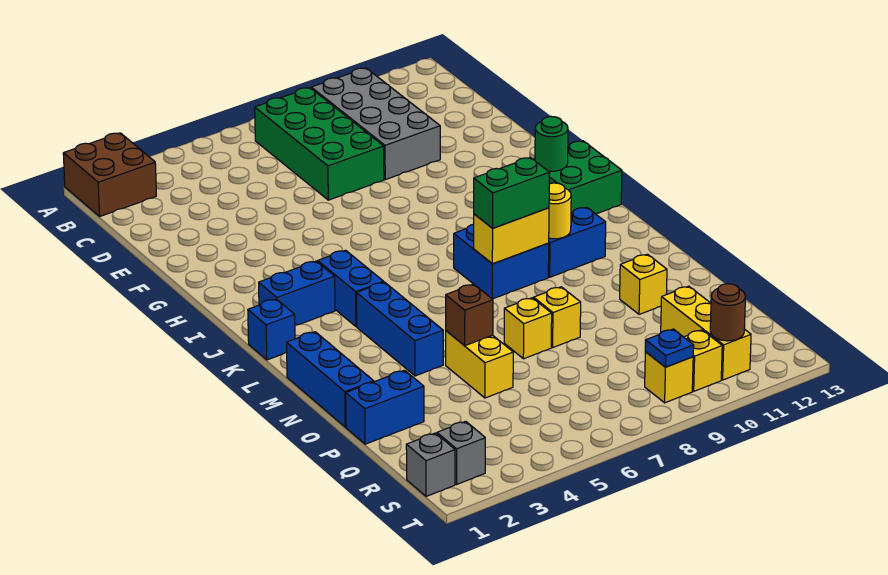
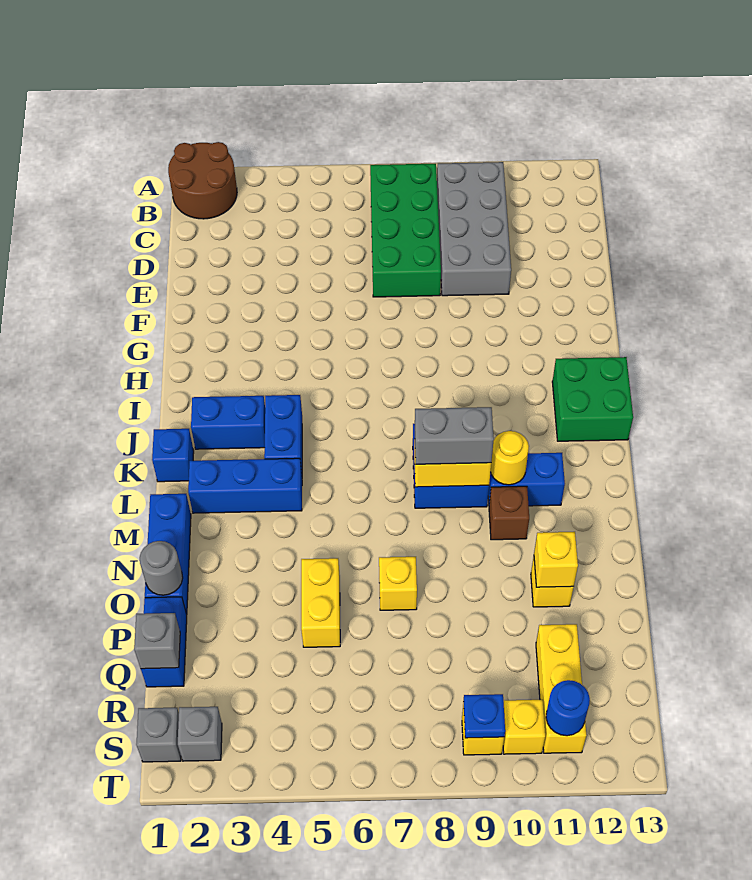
brown 2x2 brick [63,133,156,216] -> brown 2x2 round brick [168,142,237,219]
green 1x1 round brick [535,117,568,171] -> none
blue 1x3 brick [357,282,443,376] -> blue 1x3 brick turned to [188,458,302,513]
green 1x2 brick [474,158,550,228] -> grey 1x2 brick [415,407,494,464]
none -> grey 1x1 round brick [140,541,183,595]
brown 1x1 brick [446,284,493,346] -> brown 1x1 brick moved to [489,486,529,540]
yellow 1x1 brick [534,287,581,347] -> yellow 1x1 brick moved to [534,532,578,587]
blue 1x2 brick [346,370,424,444] -> blue 1x2 brick turned to [141,597,187,687]
none -> grey 1x1 brick [134,613,180,669]
brown 1x1 round brick [710,284,745,341] -> blue 1x1 round brick [546,680,590,736]

